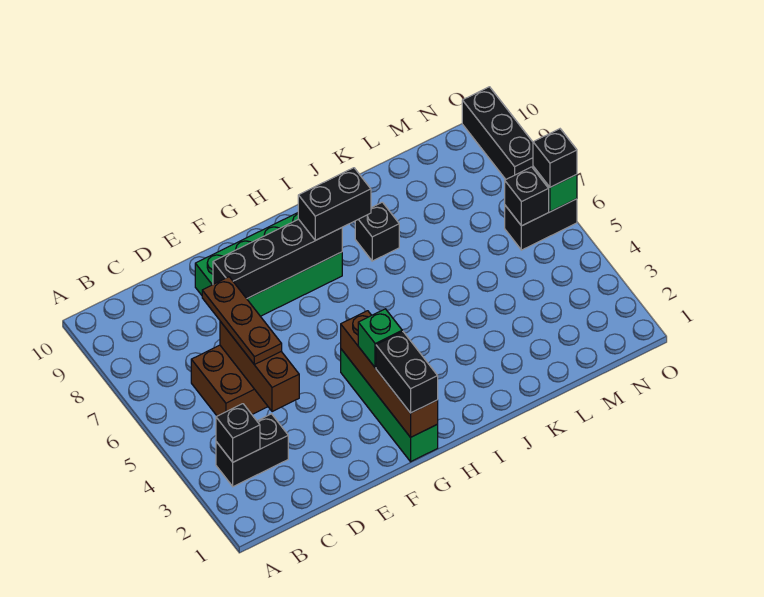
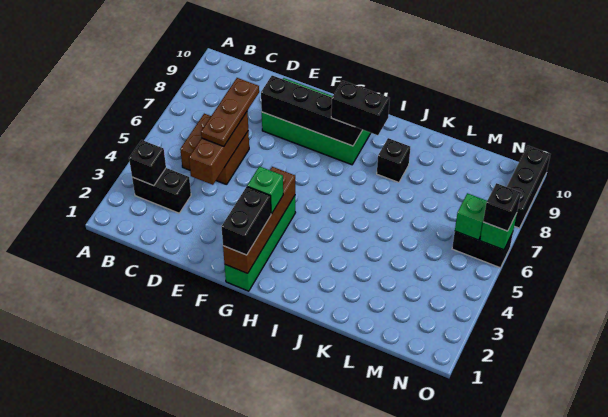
black 1x1 brick [505,167,549,226] -> green 1x1 brick [455,193,487,240]

